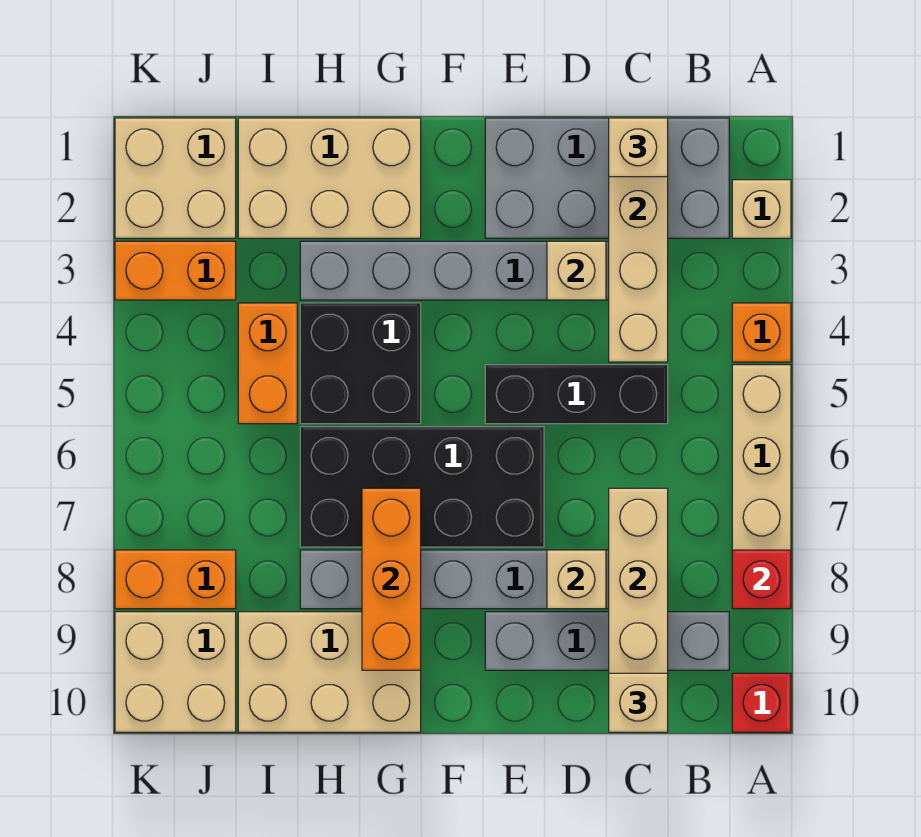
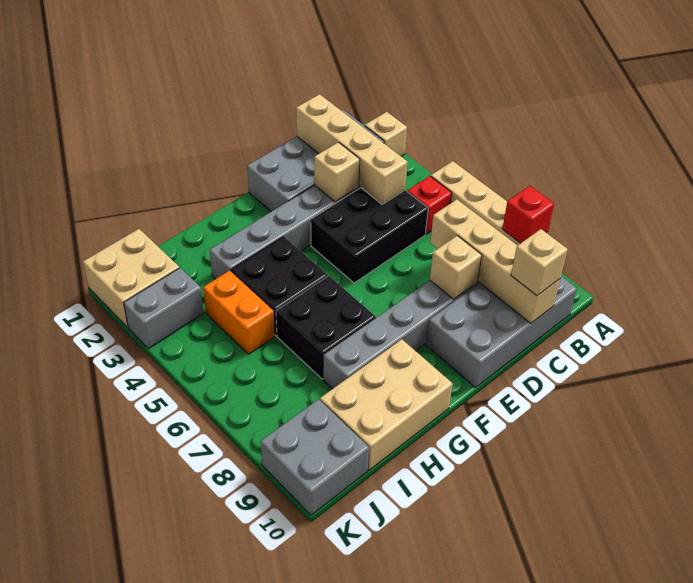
orange 1x1 brick [732,303,791,362] -> none
red 1x1 brick [732,673,791,732] -> red 1x1 brick moved to [407,176,452,234]
grey 1x4 brick [485,612,729,670] -> grey 2x4 brick [426,276,577,387]
tan 1x1 brick [609,118,668,177] -> none
black 1x3 brick [485,365,668,424] -> black 2x3 brick [311,188,428,283]
black 2x4 brick [300,427,544,547] -> black 2x2 brick [276,276,376,379]
tan 2x3 brick [238,118,421,238] -> none
orange 1x3 brick [362,488,421,670] -> none
orange 1x2 brick [115,241,236,300] -> grey 1x2 brick [124,268,204,349]
orange 1x2 brick [115,550,236,609] -> none
tan 2x2 brick [115,612,236,732] -> grey 2x2 brick [261,399,369,515]

